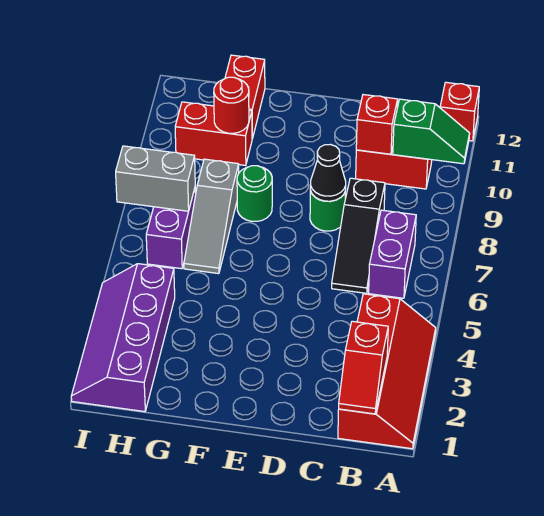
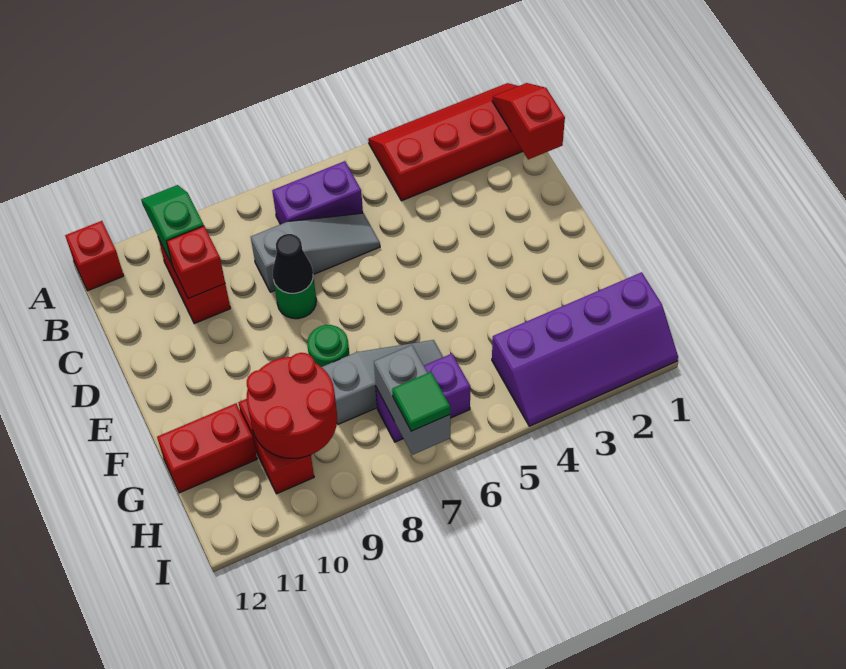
red 1x2 slope [339,321,388,414] -> red 1x2 slope turned to [492,83,565,160]
black 1x3 slope [332,178,385,293] -> grey 1x3 slope [251,213,380,292]
red 1x1 round brick [214,77,249,133] -> red 2x2 round brick [247,353,337,458]
none -> green 1x1 tile [392,372,450,431]

